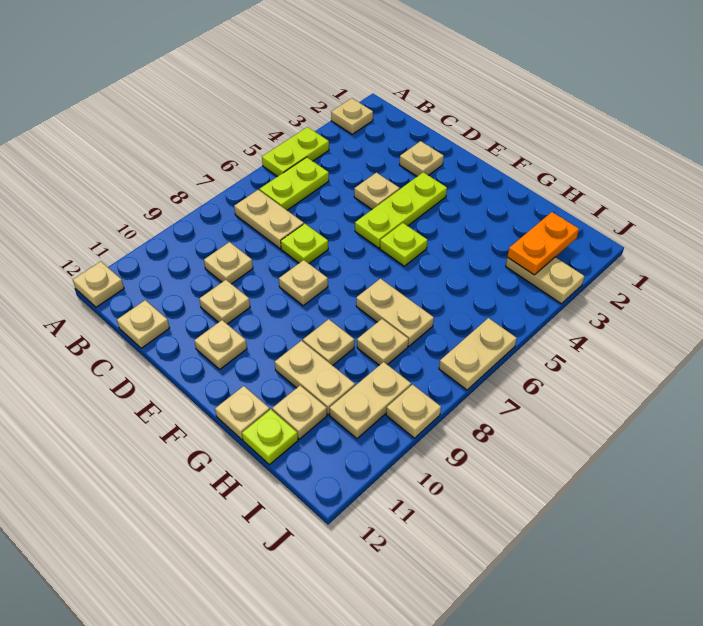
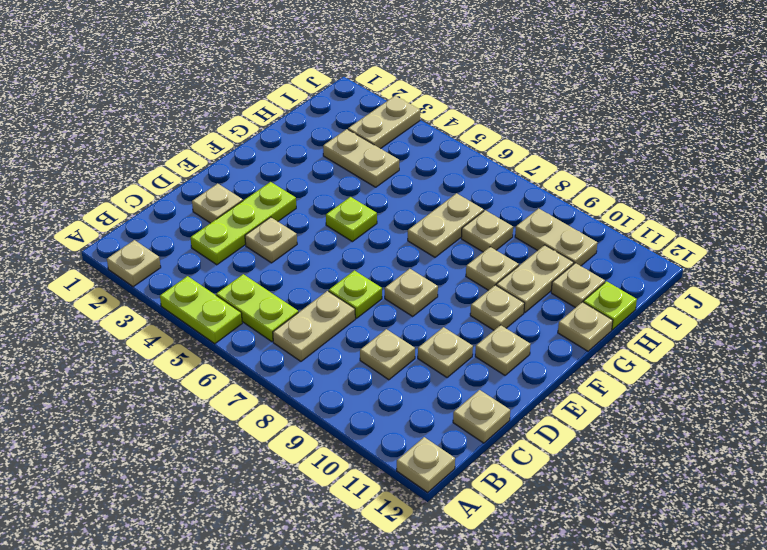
lime 1x3 plate [355,172,447,248] -> lime 1x3 plate turned to [190,182,296,265]
orange 1x2 plate [507,212,579,275] -> none
tan 1x2 plate [439,318,517,390] -> tan 1x2 plate moved to [323,129,399,187]
tan 1x1 plate [386,385,441,438] -> tan 1x1 plate moved to [470,285,525,330]

